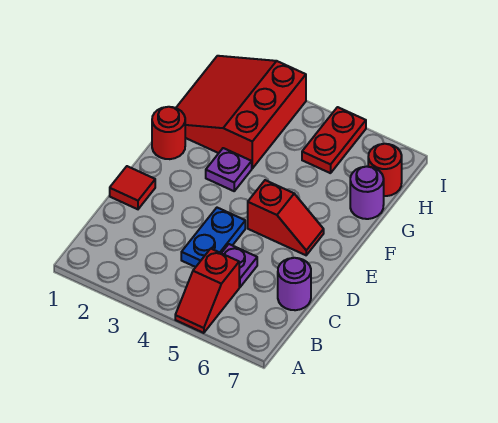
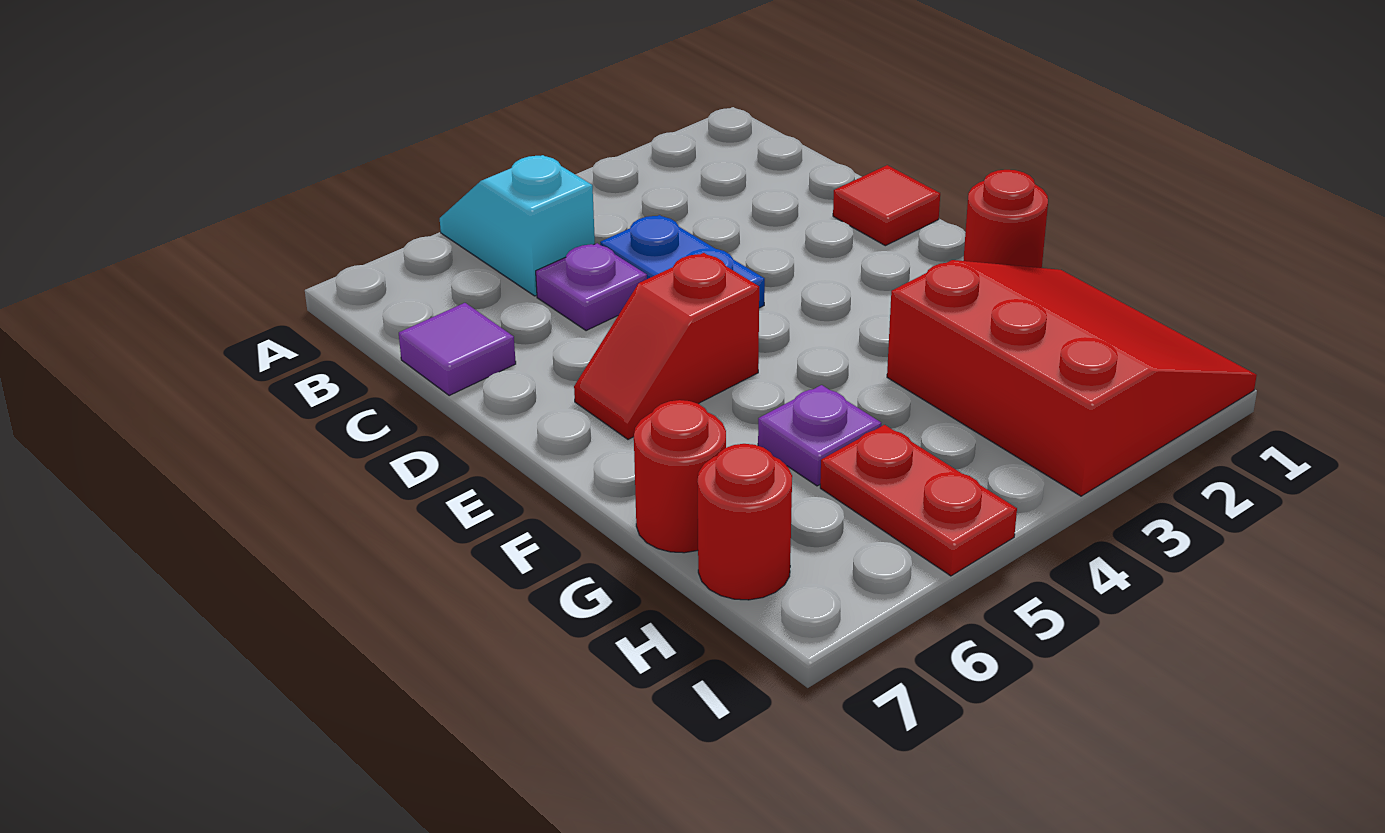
red 1x2 slope [175,249,239,333] -> cyan 1x2 slope [440,155,595,296]
purple 1x1 round brick [278,258,311,310] -> purple 1x1 tile [399,303,516,396]
purple 1x1 plate [206,148,252,191] -> purple 1x1 plate moved to [758,385,881,486]
purple 1x1 round brick [350,167,384,219] -> red 1x1 round brick [634,400,726,553]

